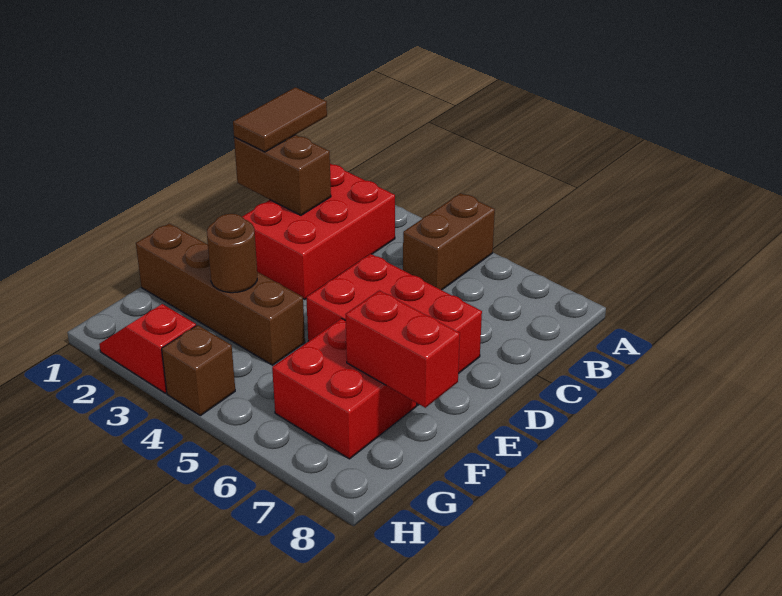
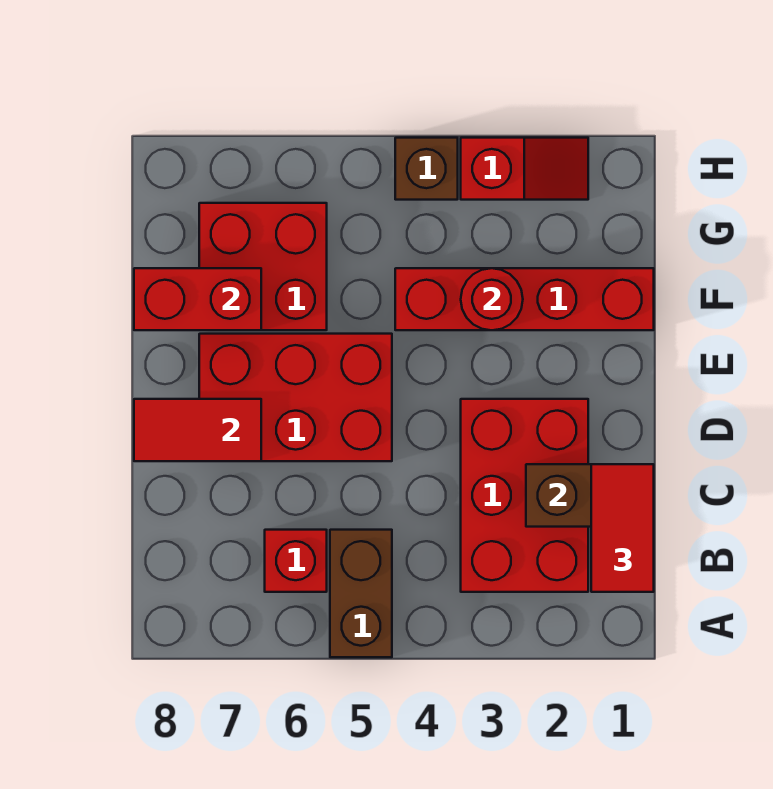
brown 1x2 tile [233,87,327,152] -> red 1x2 tile [591,464,654,592]
none -> red 1x1 brick [265,530,327,592]
none -> red 1x2 tile [134,399,261,461]
brown 1x4 brick [136,223,305,365] -> red 1x4 brick [395,268,654,330]
brown 1x1 round brick [207,214,257,293] -> red 1x1 round brick [461,268,523,330]

